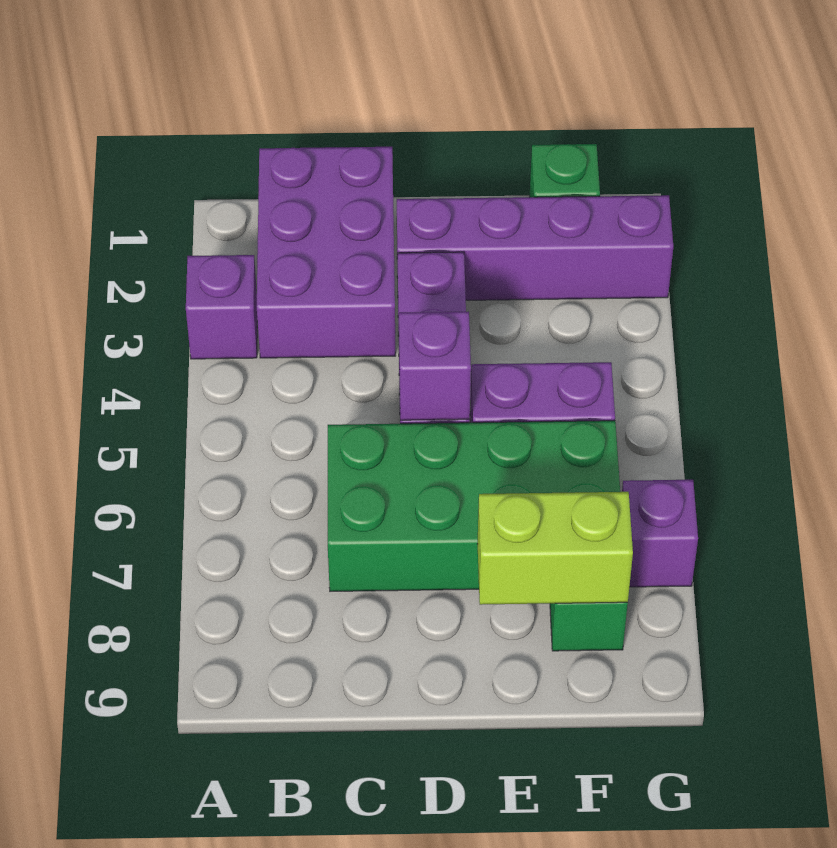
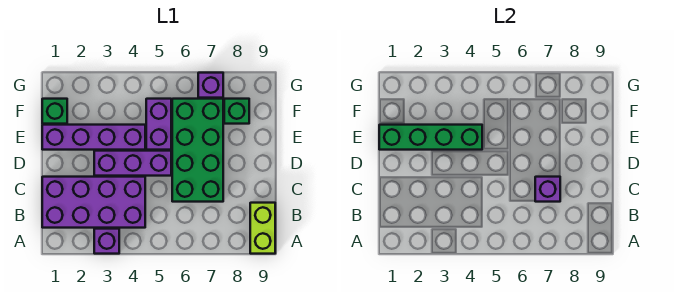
purple 2x3 brick [257,147,395,358] -> purple 2x4 brick [42,177,145,228]
purple 1x4 brick [397,195,673,300] -> purple 1x4 brick turned to [42,125,145,150]
purple 1x1 brick [399,312,471,420] -> purple 1x1 brick moved to [535,177,560,202]
none -> green 1x4 brick [379,125,482,150]
lime 1x2 brick [478,492,633,605] -> lime 1x2 brick moved to [250,203,275,254]

